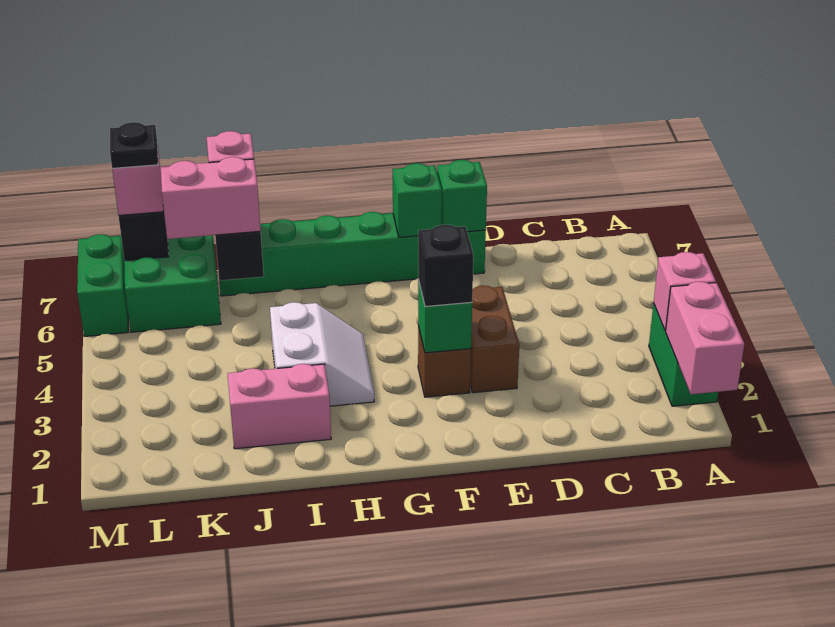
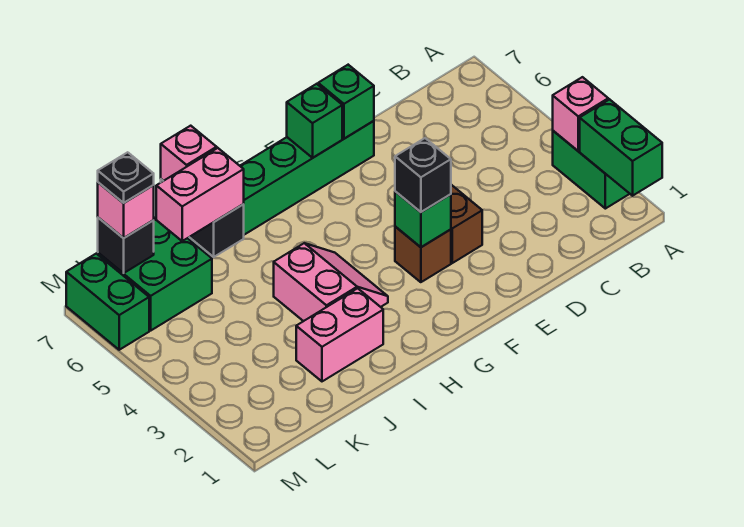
pink 1x2 brick [666,282,744,394] -> green 1x2 brick [580,99,662,196]
white 2x2 slope [270,302,374,406] -> pink 2x2 slope [274,243,388,321]

